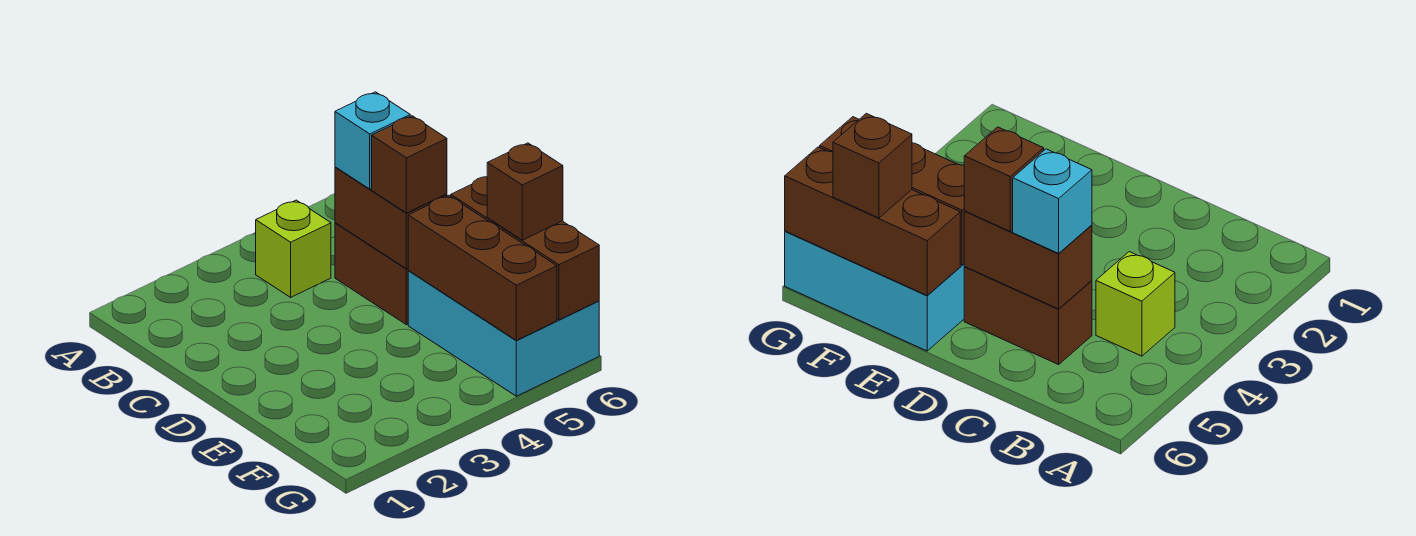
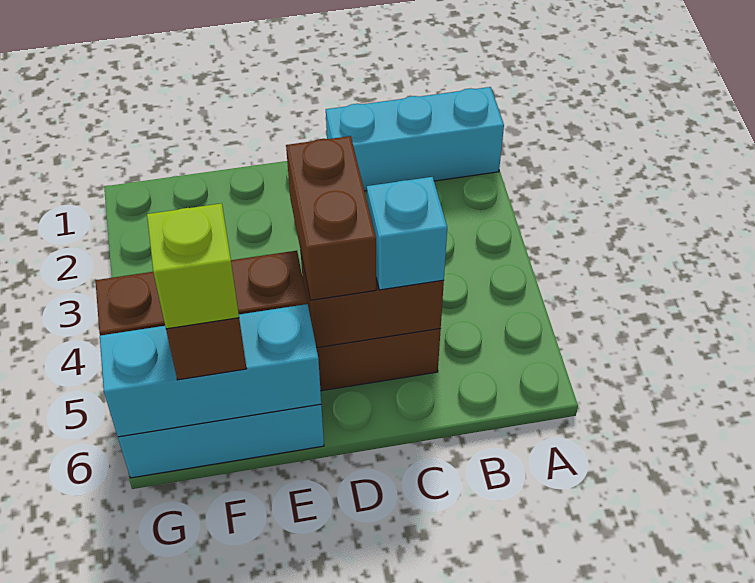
none -> cyan 1x3 brick [326,87,504,191]
lime 1x1 brick [256,200,331,297] -> lime 1x1 brick moved to [147,203,239,329]
brown 1x1 brick [372,116,447,213] -> brown 1x2 brick [286,136,376,300]
brown 1x3 brick [451,177,599,320] -> cyan 1x3 brick [100,304,321,437]

